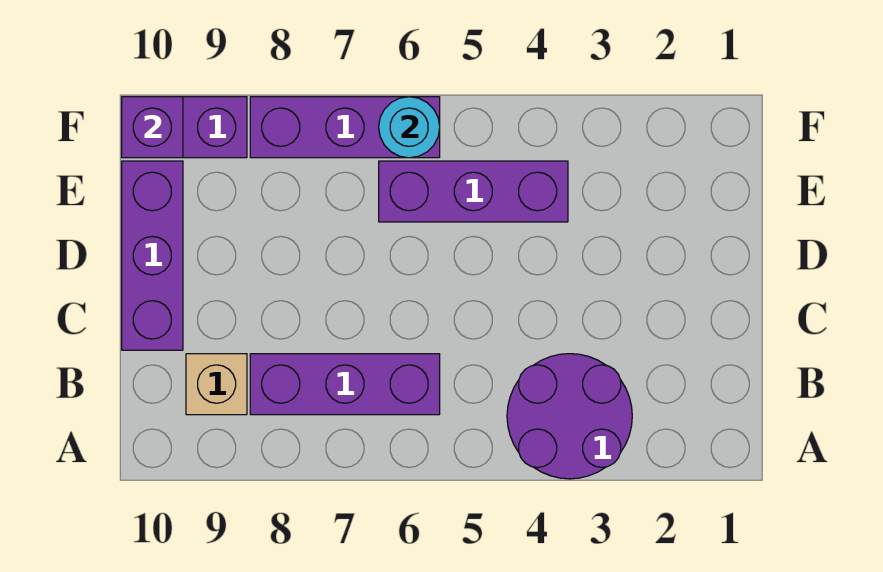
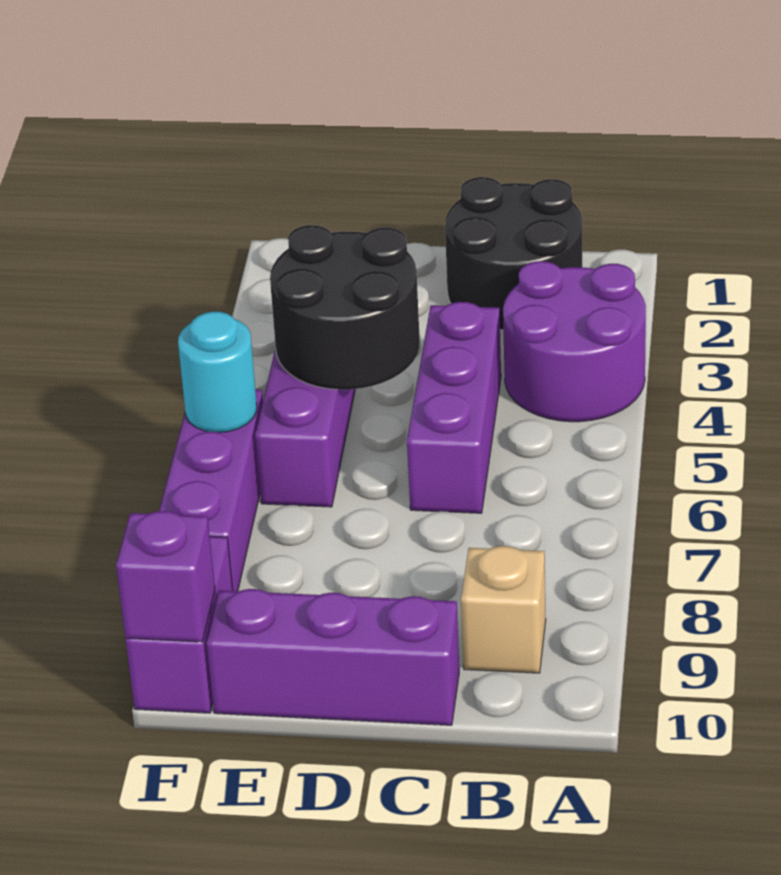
none -> black 2x2 round brick [445,177,582,330]
purple 1x3 brick [250,354,440,415] -> purple 1x3 brick moved to [407,302,501,513]
none -> black 2x2 round brick [270,225,420,390]

